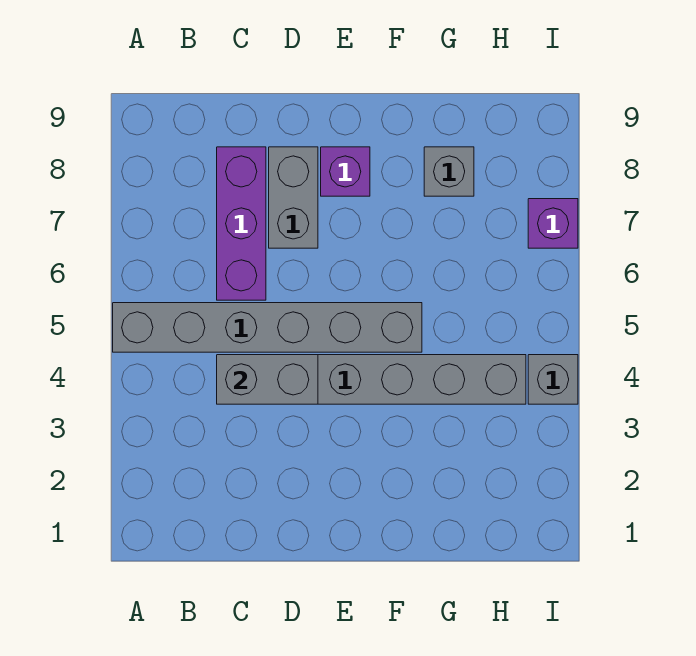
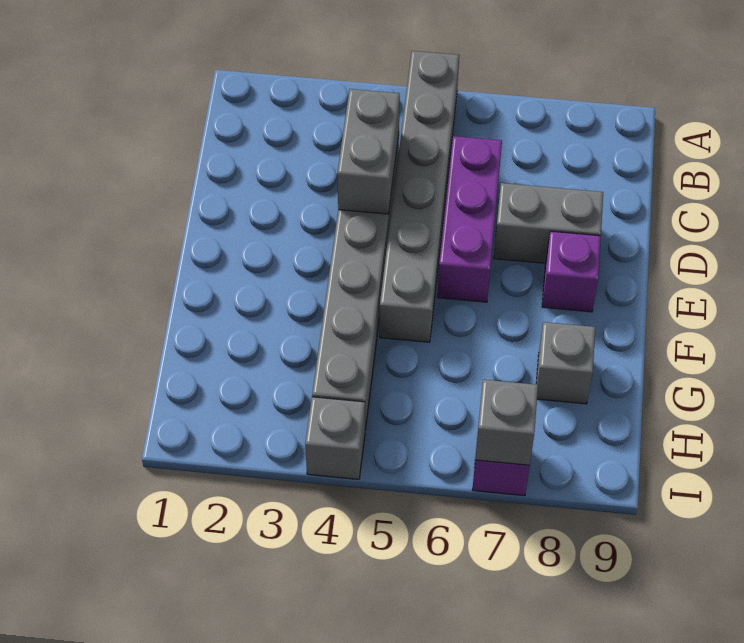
purple 1x3 brick [217,147,266,300] -> purple 1x3 brick turned to [437,136,502,302]
none -> grey 1x1 brick [475,380,538,465]

